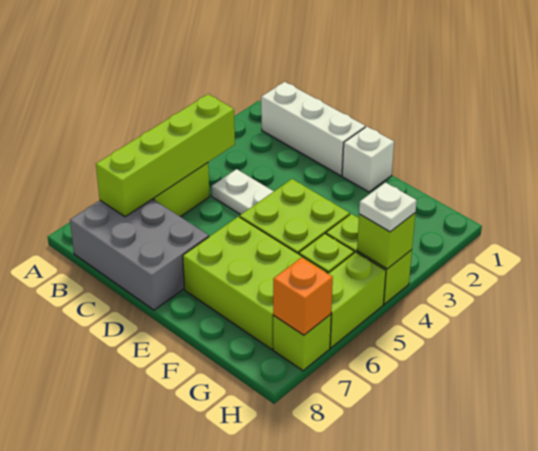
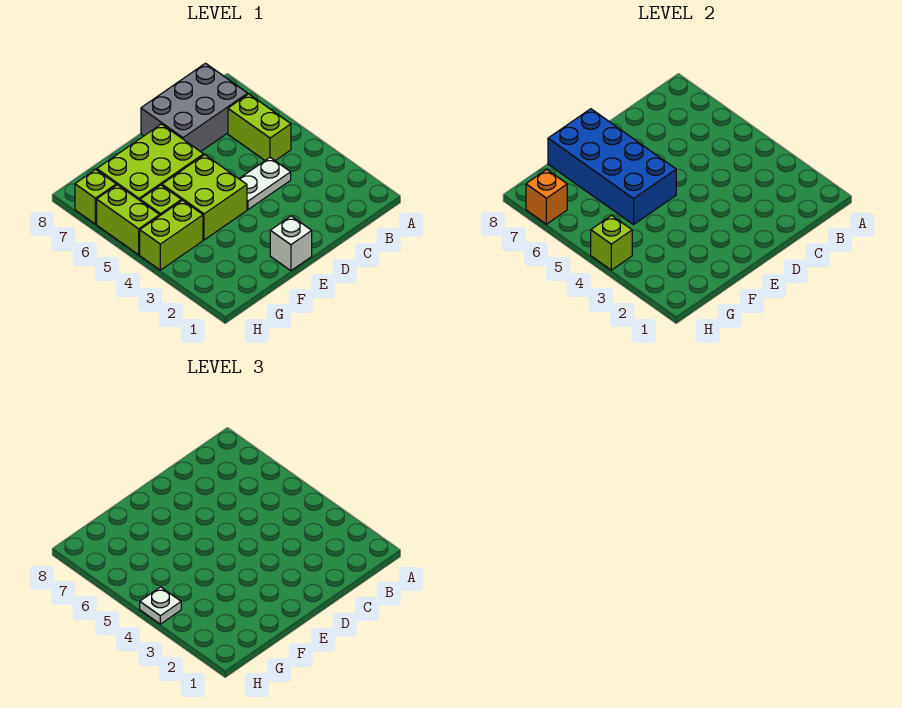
white 1x3 brick [261,82,365,176] -> none
lime 1x4 brick [96,94,235,217] -> none
none -> blue 2x4 brick [548,109,676,225]

